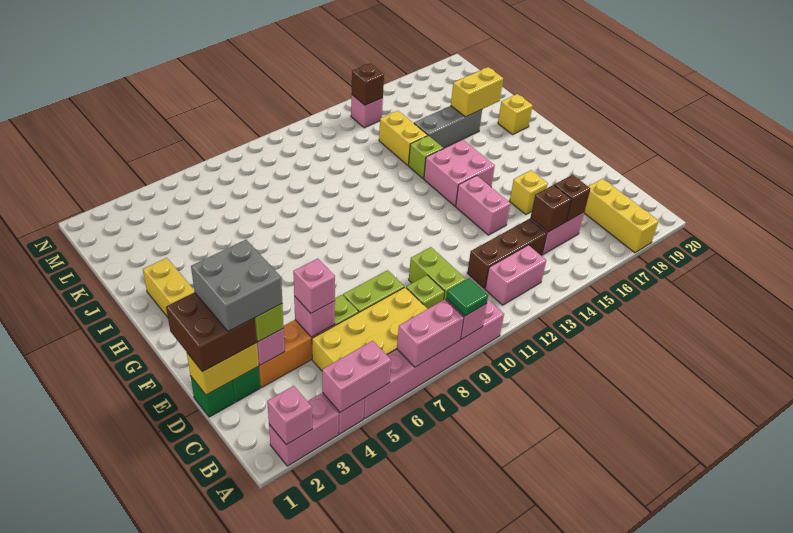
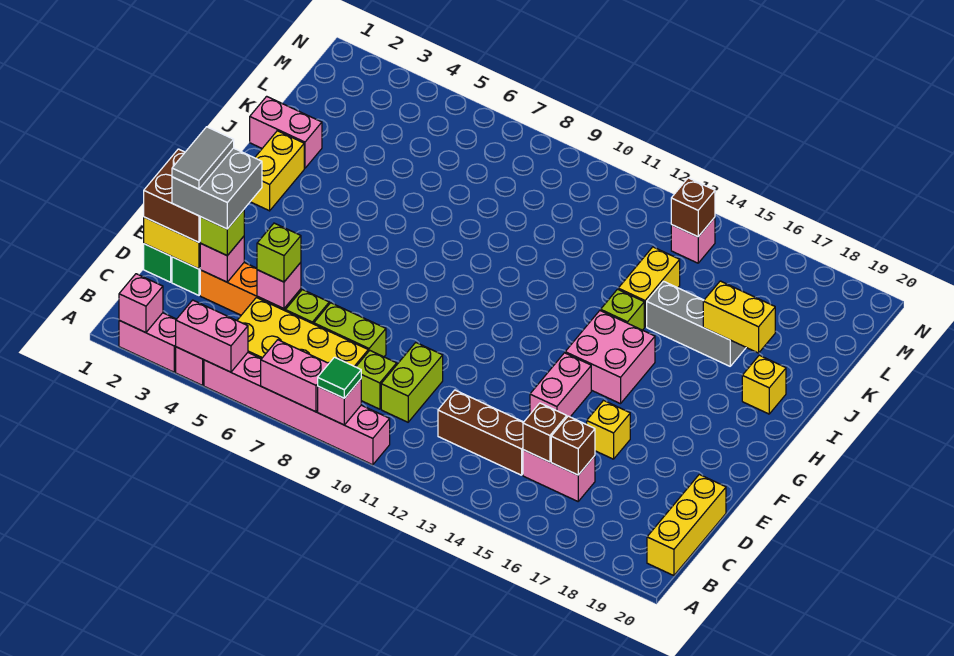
yellow 1x3 brick [584,179,659,253] -> yellow 1x3 brick moved to [647,474,726,576]
pink 1x2 brick [485,245,546,305] -> pink 1x2 brick moved to [250,96,322,168]
none -> grey 1x2 tile [172,127,234,189]
pink 1x1 brick [293,259,335,313] -> lime 1x1 brick [257,223,301,282]

